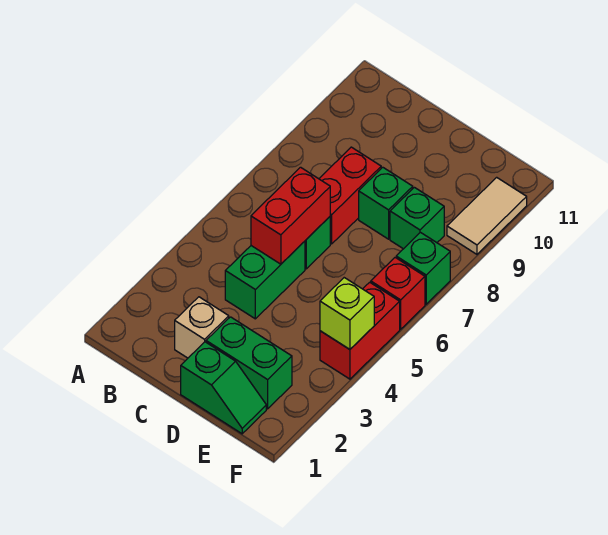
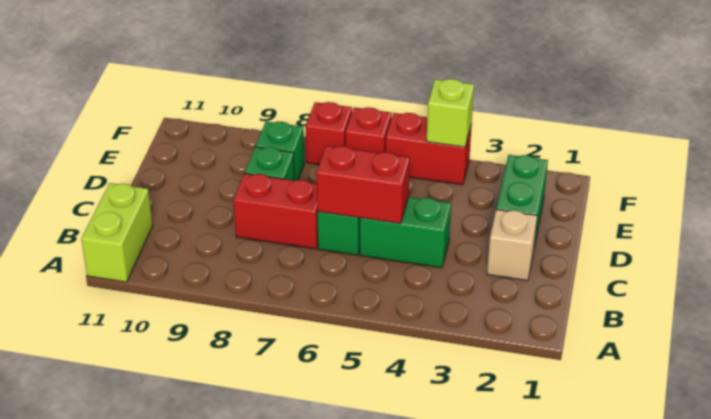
none -> lime 1x2 brick [81,183,153,282]
green 1x2 slope [181,342,266,434] -> none
green 1x1 brick [396,232,450,304] -> red 1x1 brick [306,102,352,164]
tan 1x2 tile [447,177,527,254] -> none

